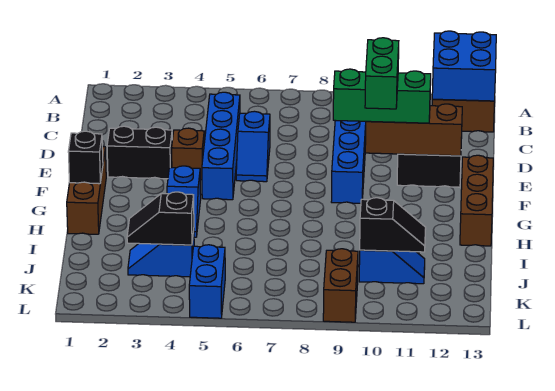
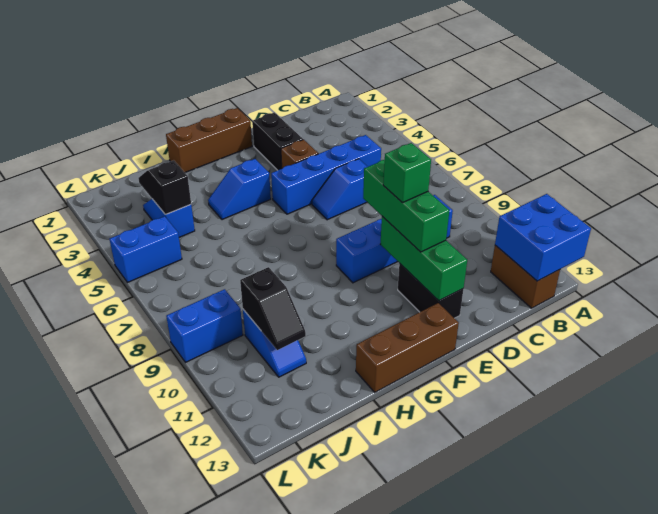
brown 1x3 brick [365,104,462,156] -> green 1x3 brick [380,216,467,301]
green 1x2 brick [365,38,399,109] -> green 1x1 brick [383,143,431,203]
black 1x1 brick [68,131,103,184] -> none
brown 1x2 brick [323,249,358,322] -> blue 1x2 brick [166,289,243,363]

